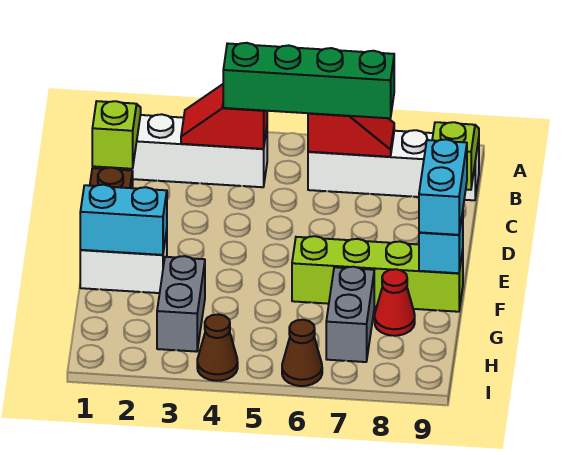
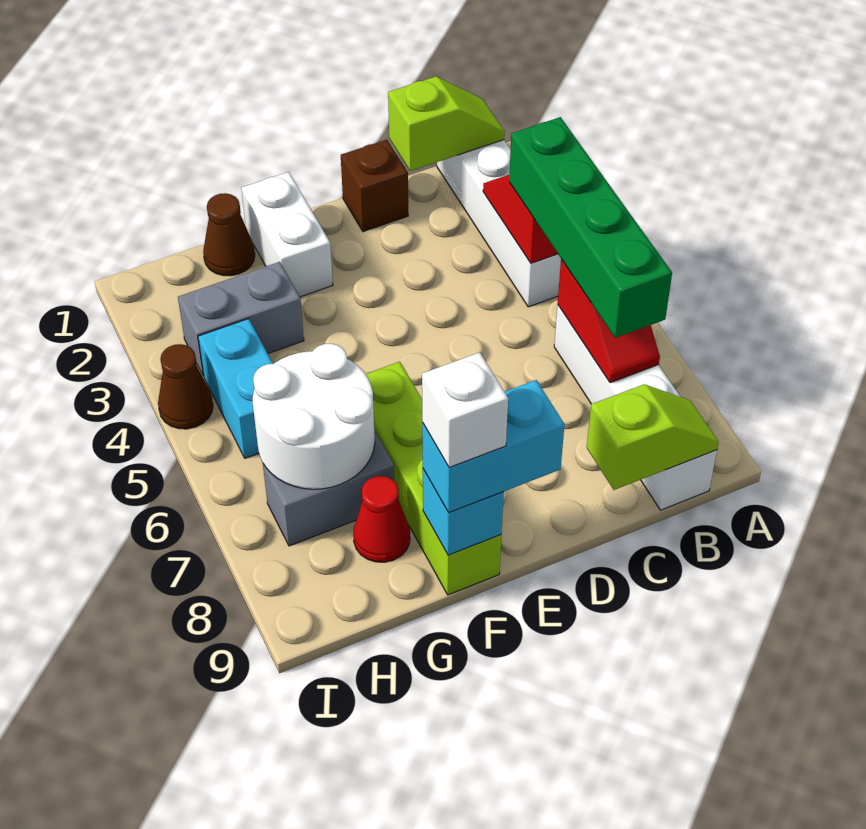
cyan 1x2 brick [80,185,167,255] -> cyan 1x2 brick moved to [198,319,273,458]
none -> white 1x1 brick [422,352,508,467]
none -> white 2x2 round brick [253,344,375,489]
brown 1x1 cone [282,320,322,386] -> brown 1x1 cone moved to [203,193,255,276]

